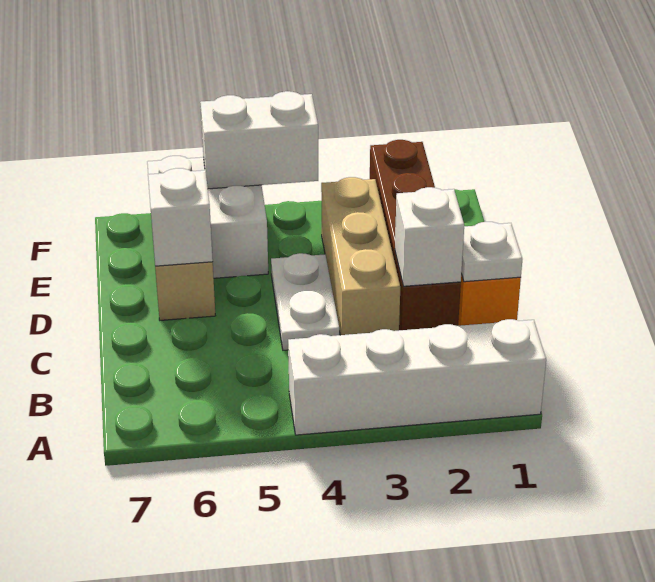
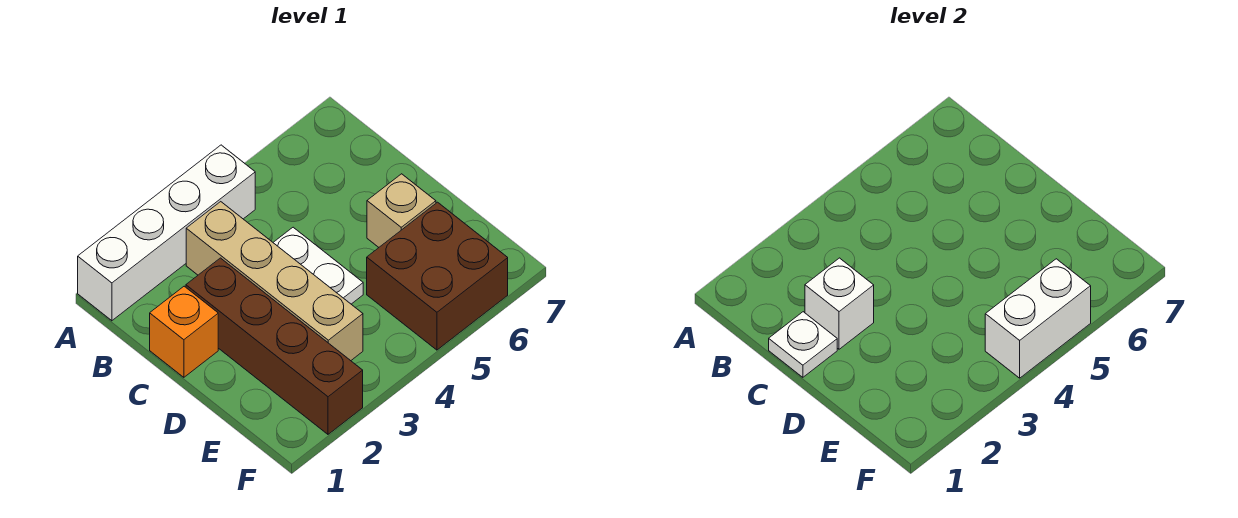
tan 1x3 brick [321,177,400,335] -> tan 1x4 brick [186,202,363,361]
white 1x1 brick [148,168,213,266] -> none
white 2x2 brick [147,156,268,278] -> brown 2x2 brick [367,202,508,350]

